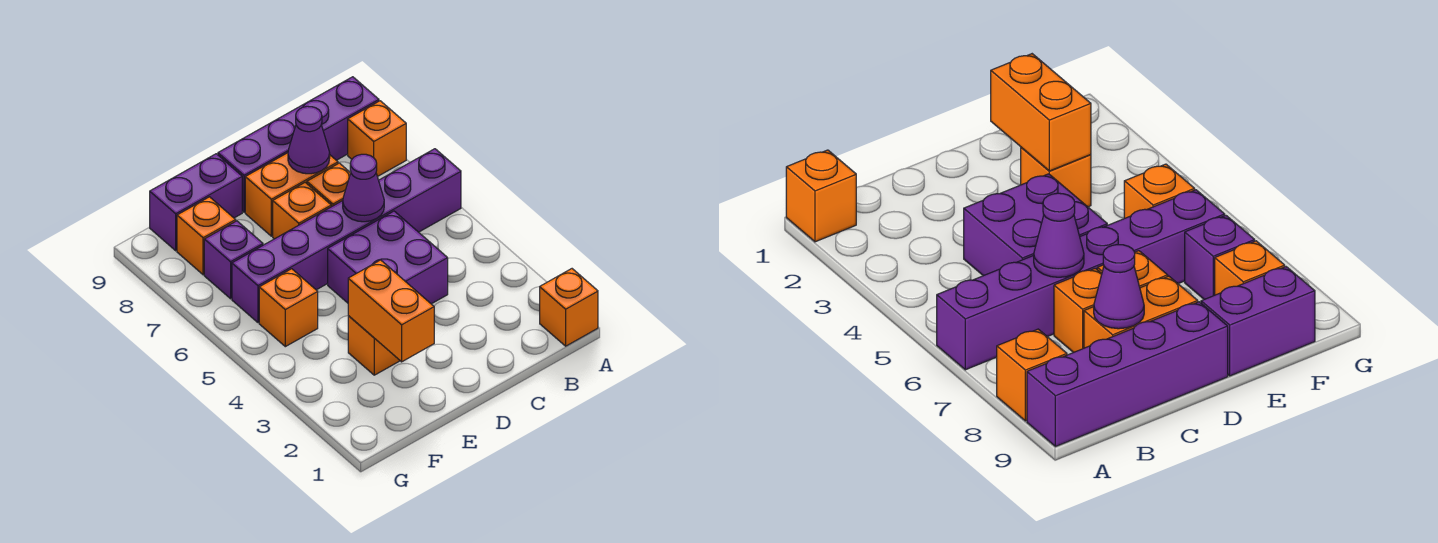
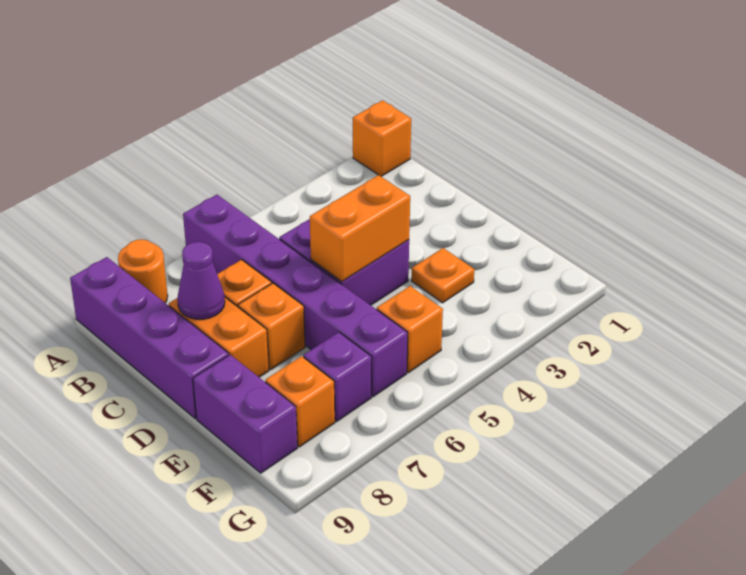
orange 1x1 brick [348,101,406,177] -> orange 1x1 round brick [118,239,168,303]
purple 1x1 cone [343,154,384,222] -> none
orange 1x2 brick [348,260,434,362] -> orange 1x2 brick moved to [310,175,410,282]
orange 1x1 brick [348,316,400,375] -> orange 1x1 plate [411,248,474,303]

